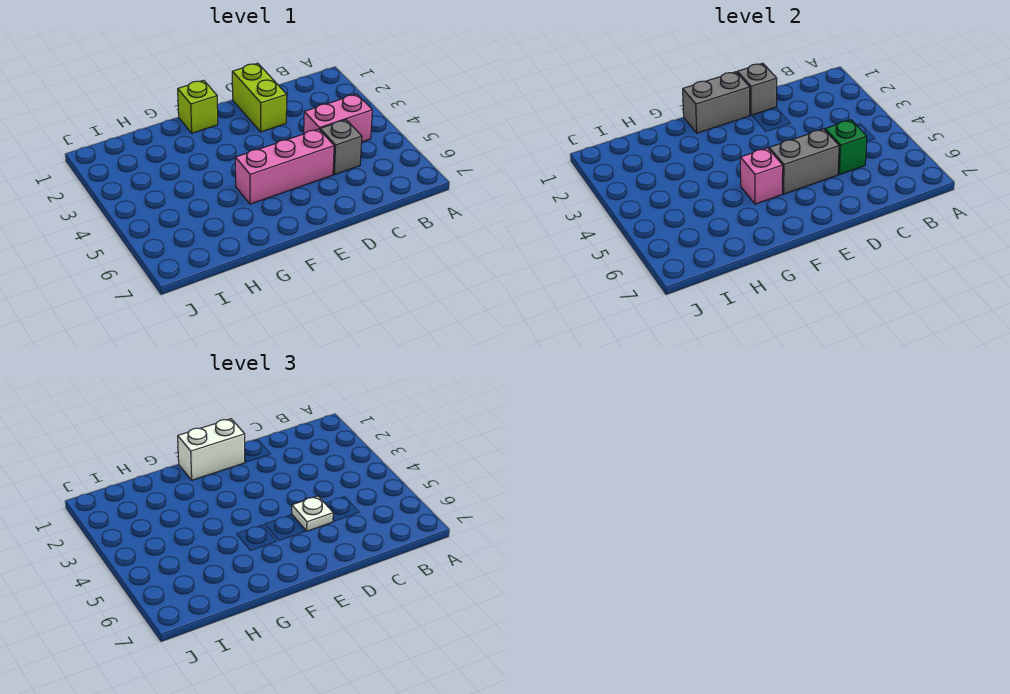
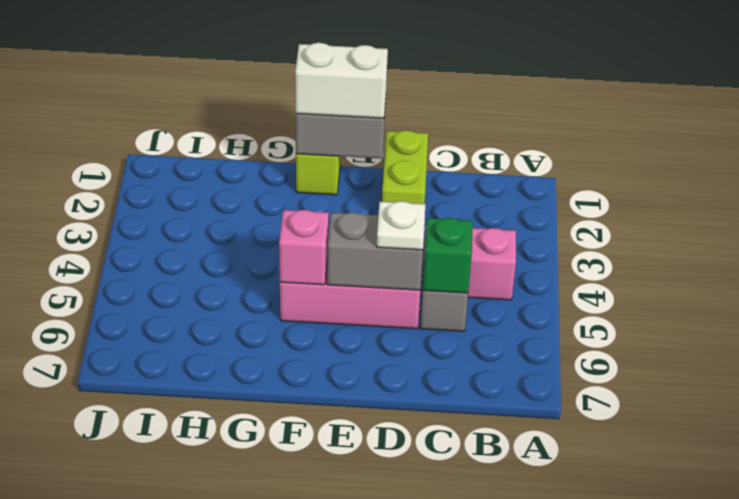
grey 1x1 brick [737,63,777,115] -> none

